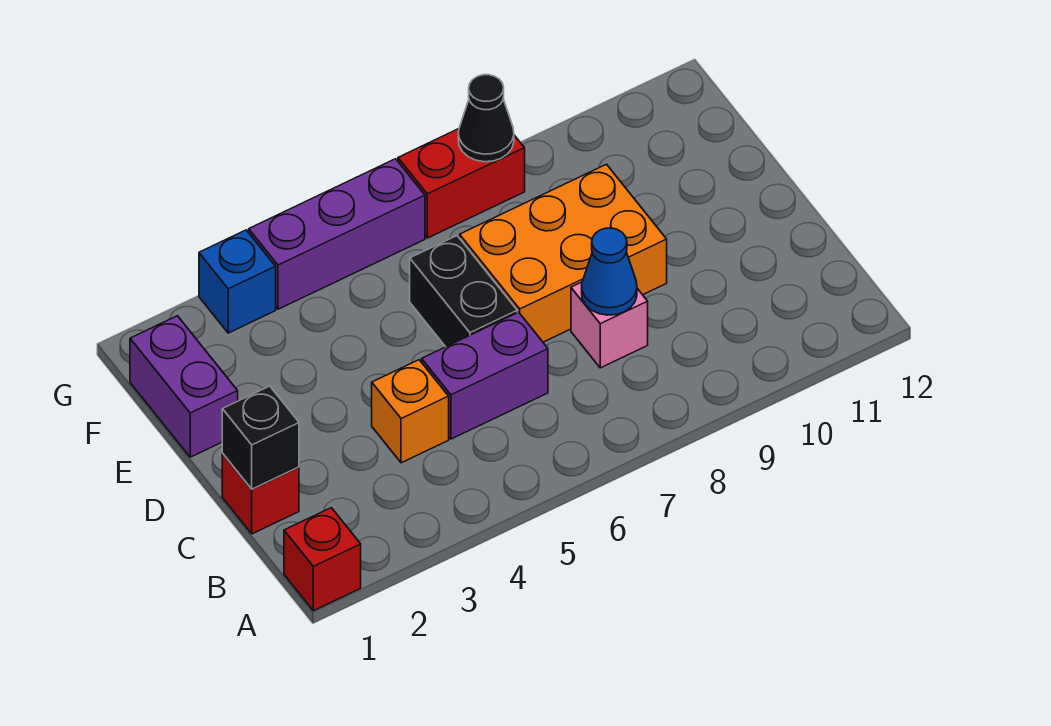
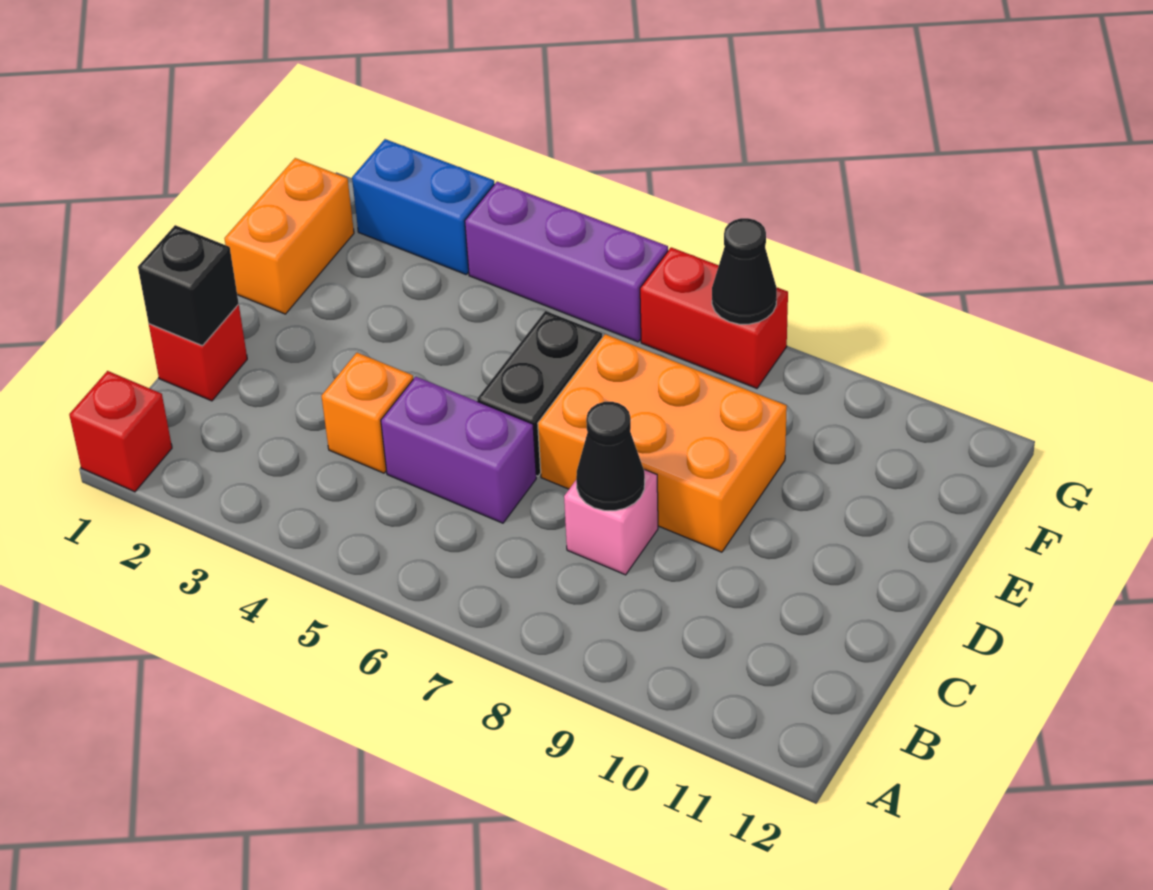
blue 1x1 cone [582,228,637,315] -> black 1x1 cone [576,402,645,511]
purple 1x2 brick [130,316,238,457] -> orange 1x2 brick [224,158,354,314]
blue 1x1 brick [199,230,276,333] -> blue 1x2 brick [352,139,494,274]

